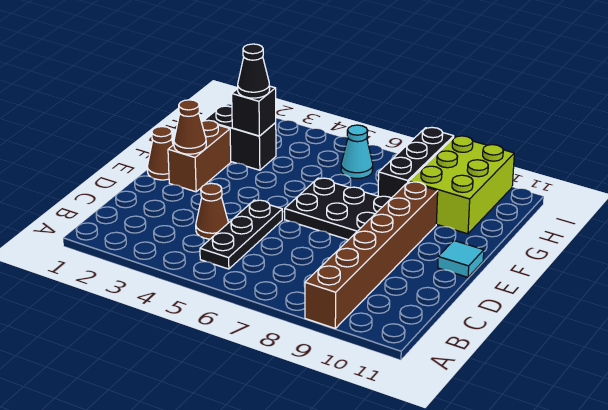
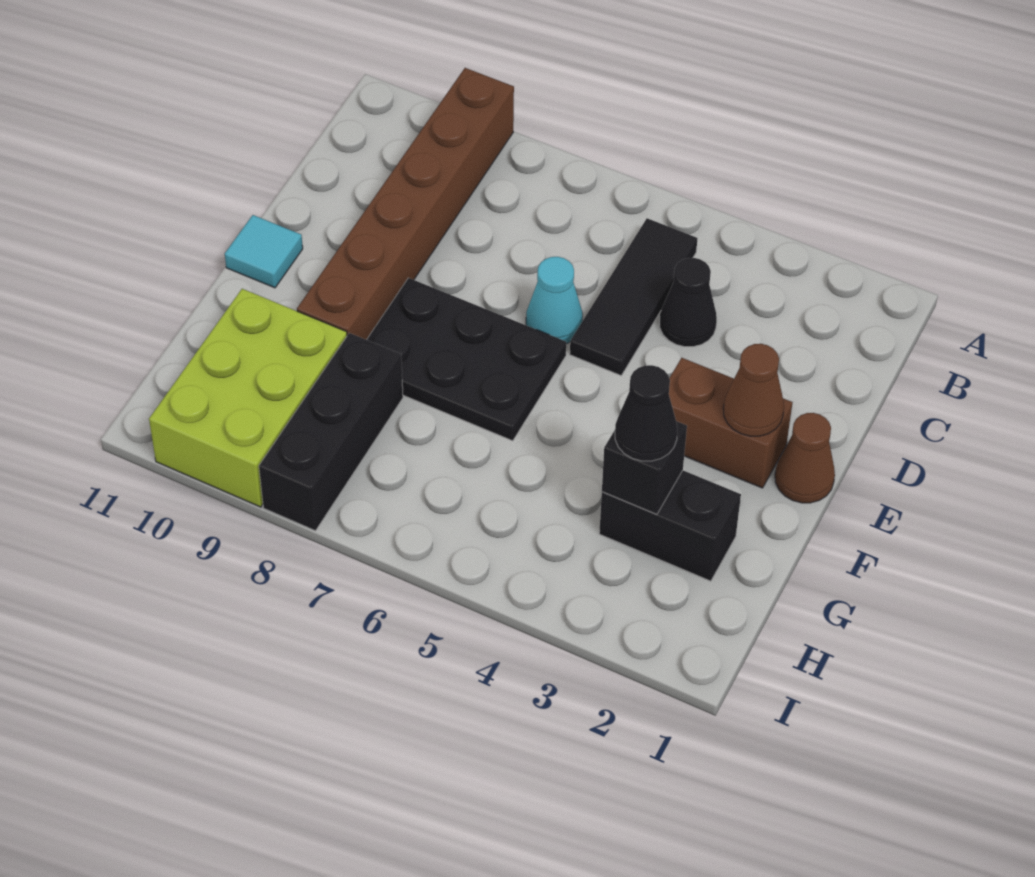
black 1x3 plate [200,200,282,269] -> black 1x3 tile [570,218,697,375]
brown 1x1 cone [196,183,228,239] -> black 1x1 cone [660,258,717,347]
brown 1x2 brick [168,120,231,192] -> brown 1x2 brick turned to [669,358,793,488]
cyan 1x1 cone [341,125,373,178] -> cyan 1x1 cone moved to [526,257,583,344]

